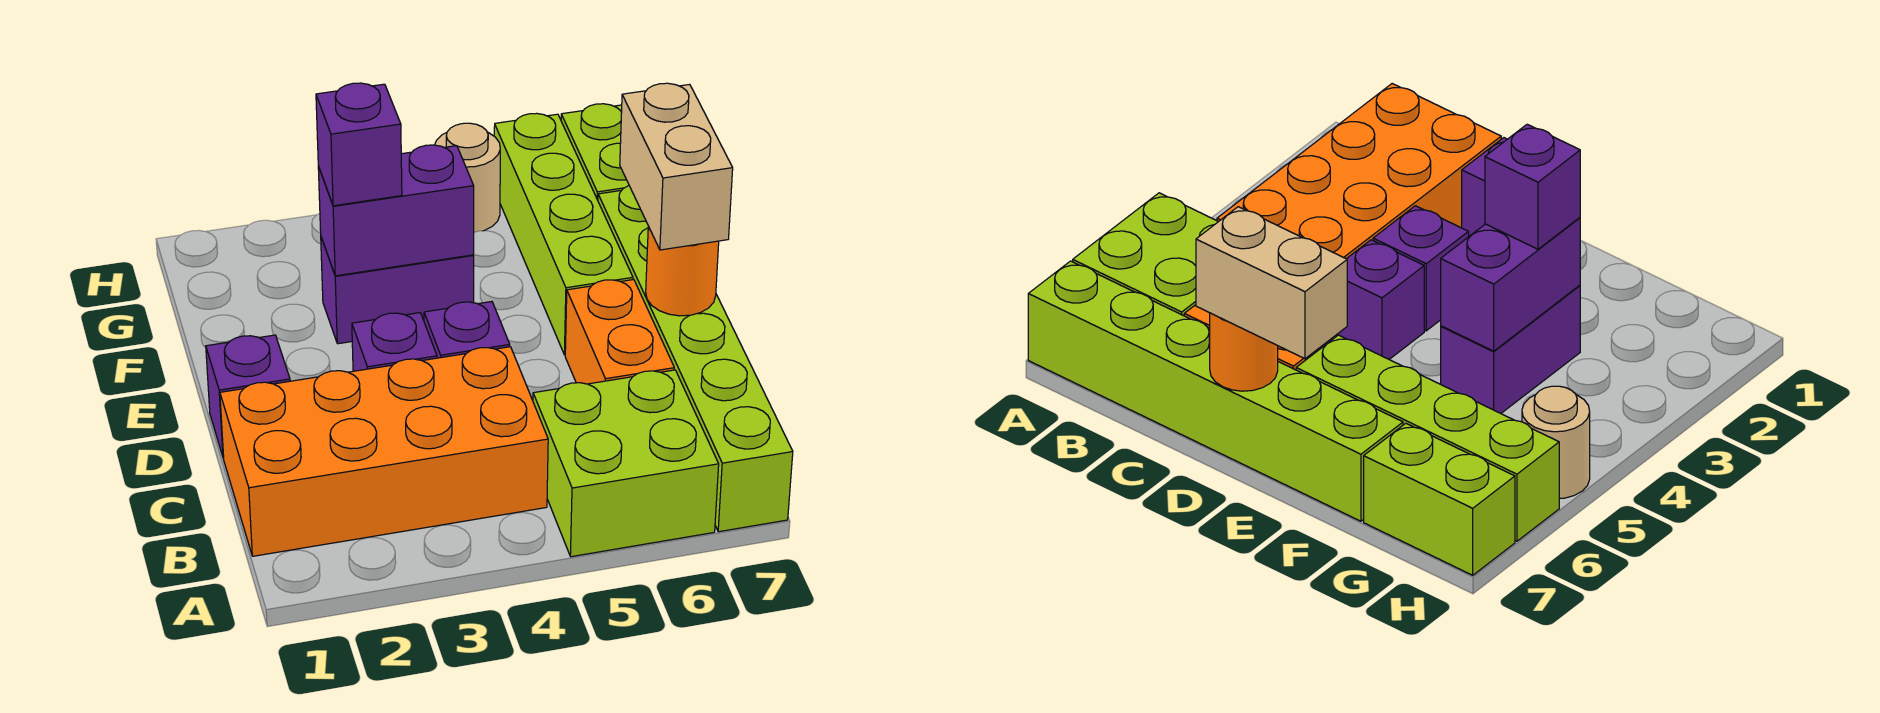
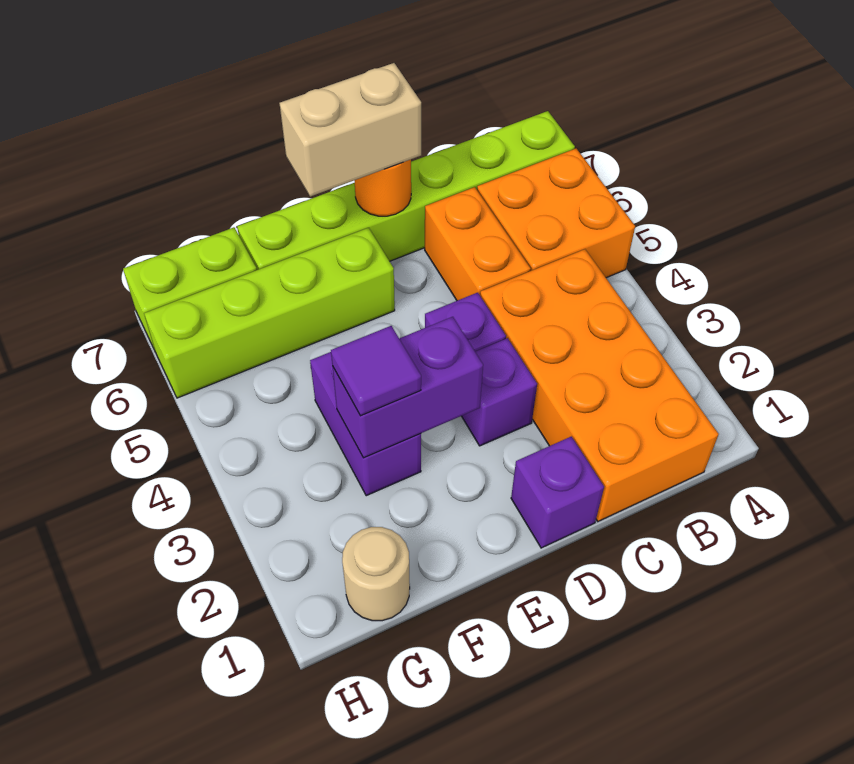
lime 2x2 brick [533,370,719,557] -> orange 2x2 brick [477,149,635,278]
orange 1x2 brick [565,280,674,384] -> orange 1x2 brick turned to [425,187,531,301]
purple 1x2 brick [318,145,474,276] -> purple 1x2 brick turned to [332,317,483,458]
purple 1x1 brick [316,83,402,206] -> purple 1x1 tile [331,326,421,416]
tan 1x1 round brick [435,123,500,232] -> tan 1x1 round brick moved to [342,527,410,621]

